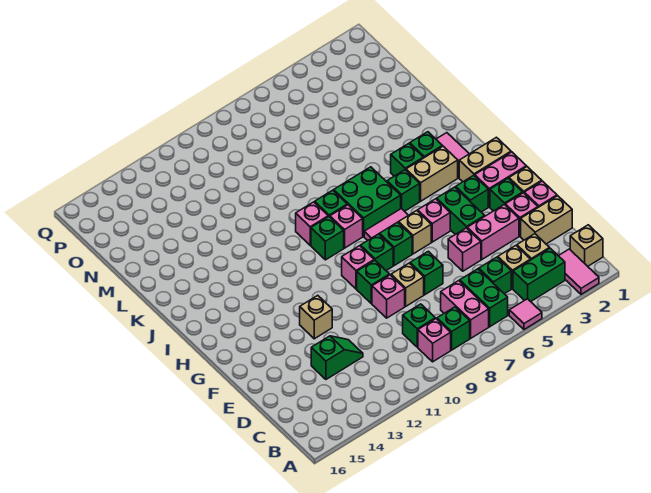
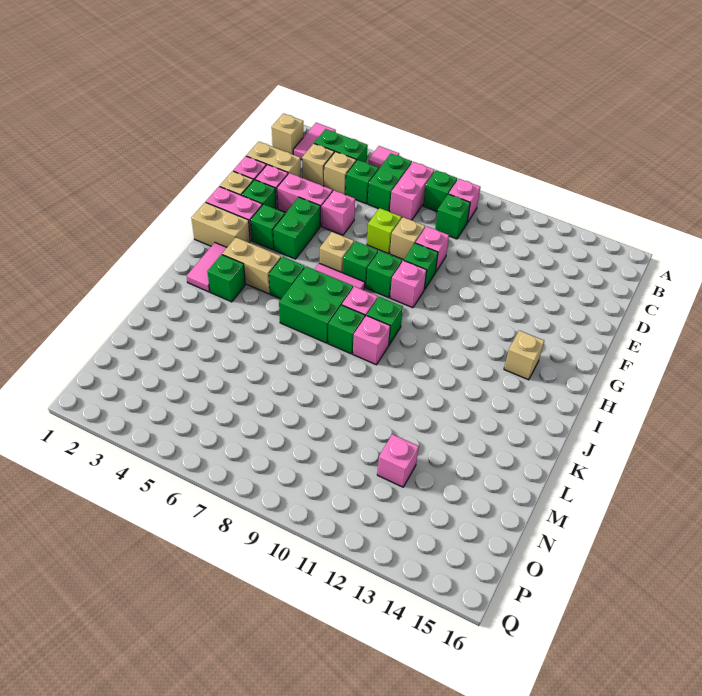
green 1x2 slope [311,336,363,379] -> none
green 1x1 brick [410,251,443,295] -> lime 1x1 brick [367,208,402,254]
tan 1x1 brick [300,295,332,339] -> tan 1x1 brick moved to [504,330,544,380]
pink 1x1 brick [418,199,450,242] -> pink 1x1 brick moved to [377,434,419,487]
green 1x1 brick [391,143,423,176] -> none

